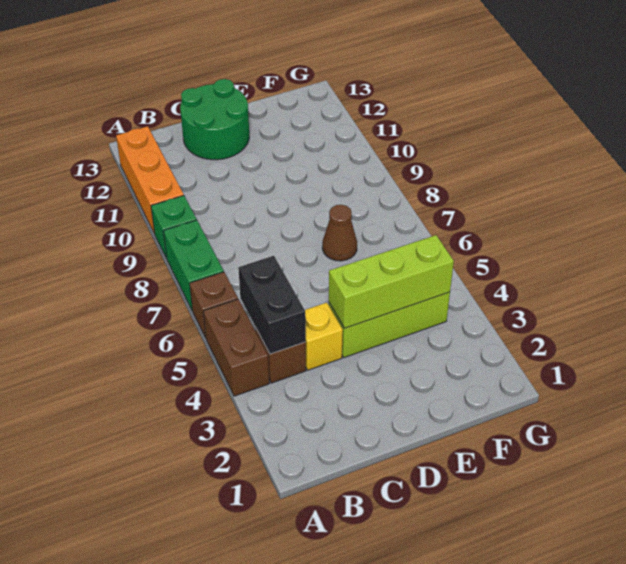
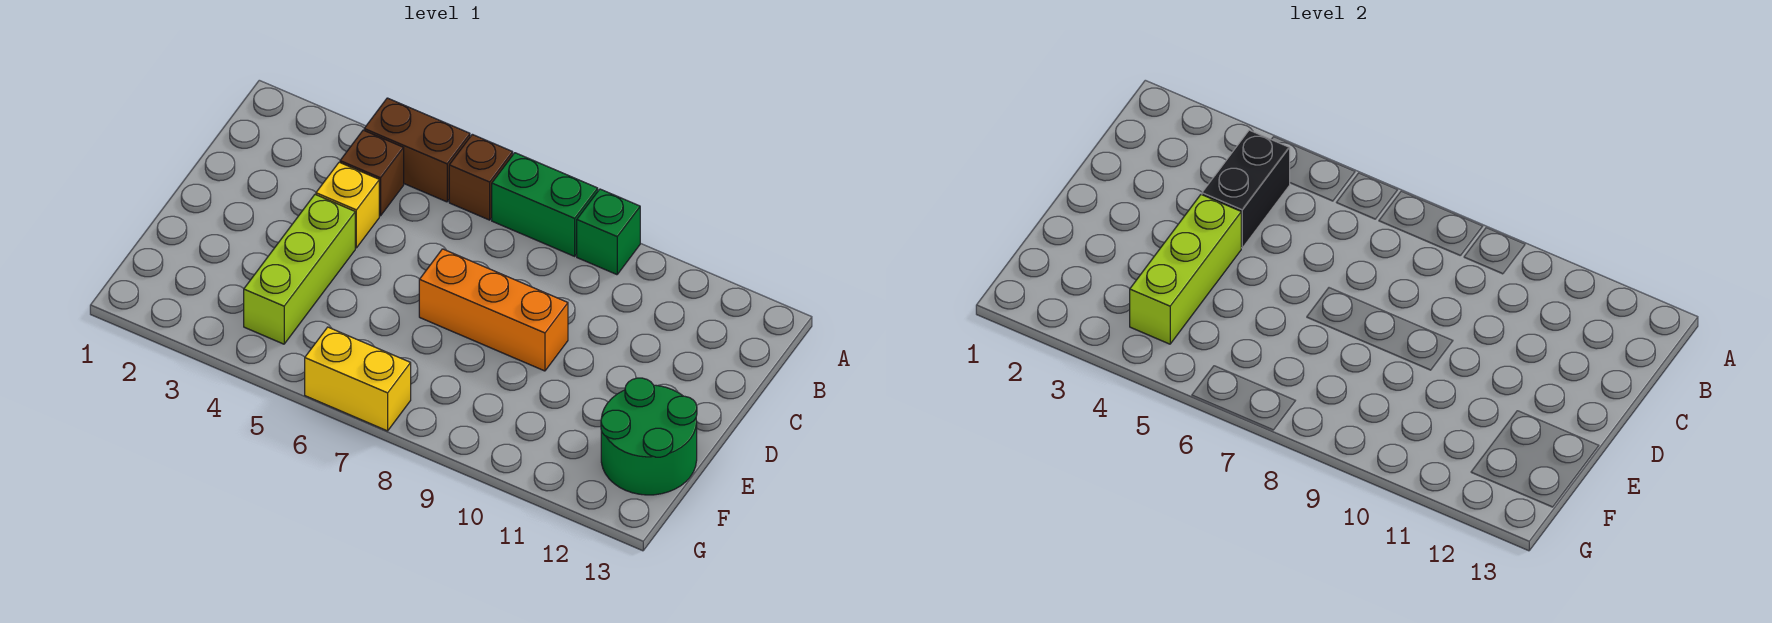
orange 1x3 brick [116,126,184,234] -> orange 1x3 brick moved to [419,249,568,371]
black 1x2 brick [238,256,306,354] -> black 1x2 brick turned to [1202,130,1290,248]
green 2x2 round brick [180,79,249,160] -> green 2x2 round brick moved to [601,378,697,495]
brown 1x1 cone [322,205,357,261] -> none
none -> yellow 1x2 brick [305,327,411,431]

